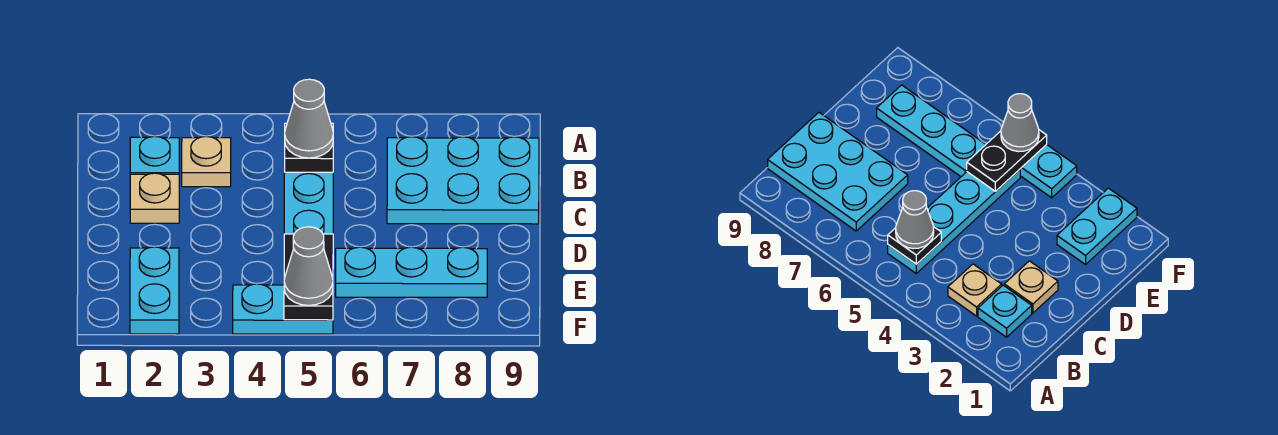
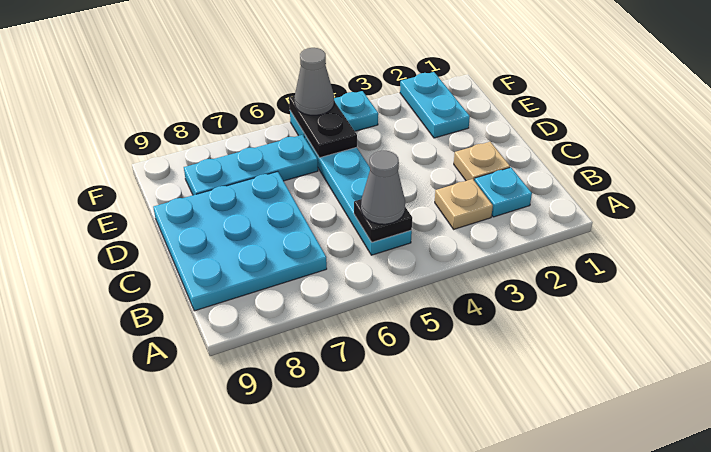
cyan 2x3 plate [387,137,539,224] -> cyan 3x3 plate [153,172,327,311]

